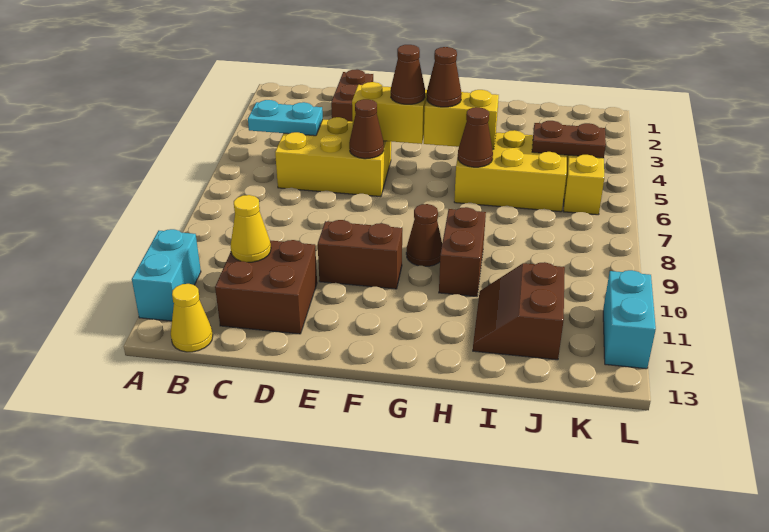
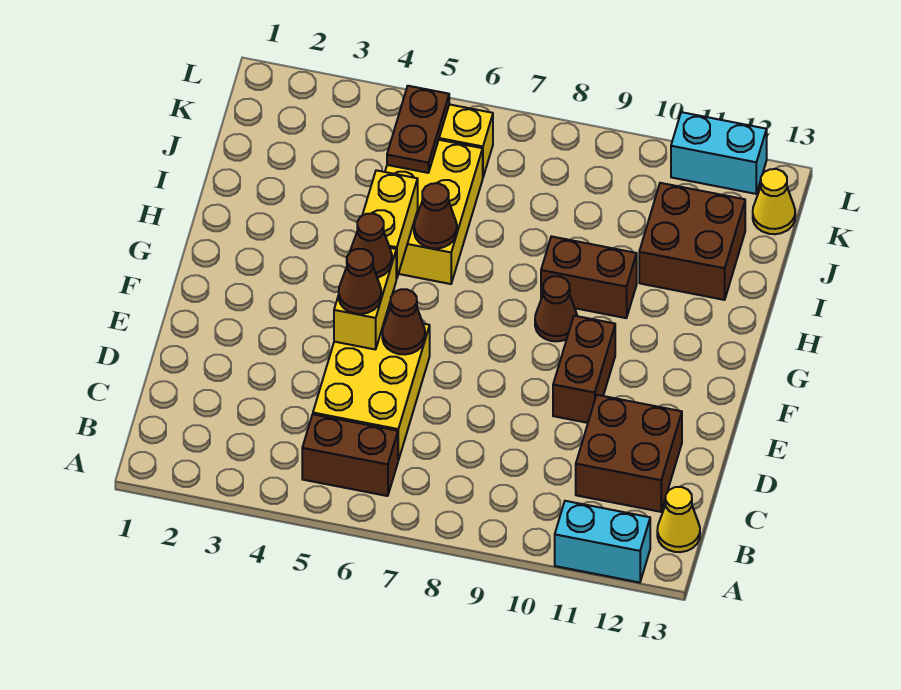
cyan 1x2 plate [248,100,323,136] -> none
yellow 1x1 cone [231,195,271,262] -> yellow 1x1 cone moved to [753,169,795,234]
brown 1x2 brick [331,70,373,122] -> brown 1x2 brick moved to [302,414,398,496]
brown 1x1 cone [427,47,462,107] -> brown 1x1 cone moved to [339,249,381,314]
brown 2x2 slope [473,262,565,360] -> brown 2x2 brick [639,183,745,300]

